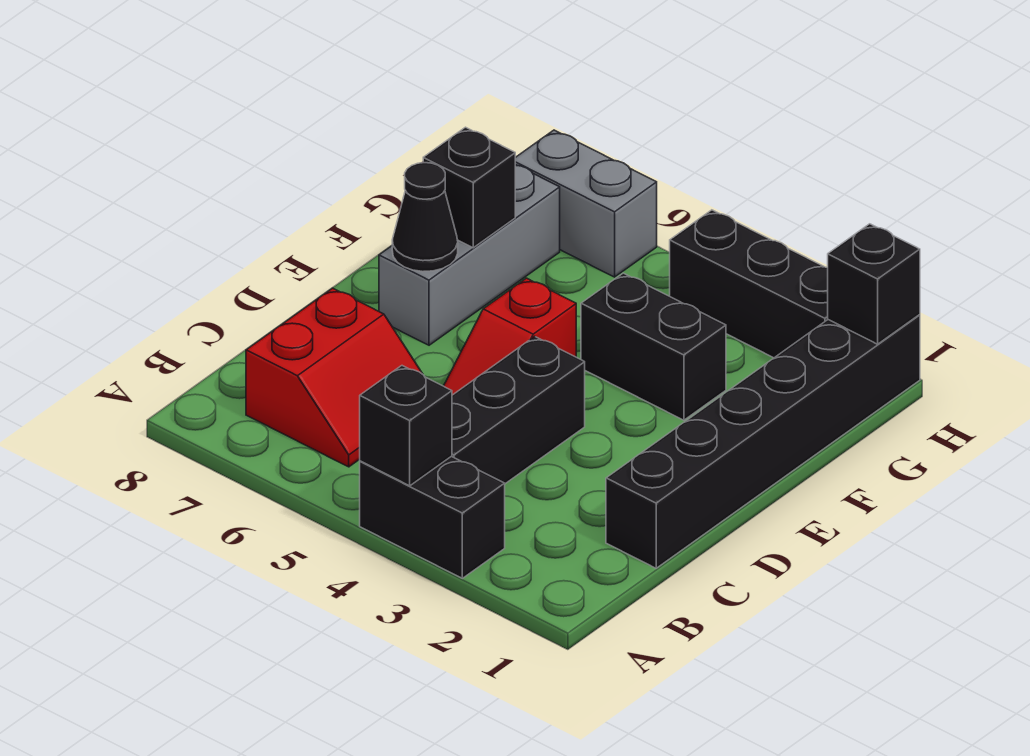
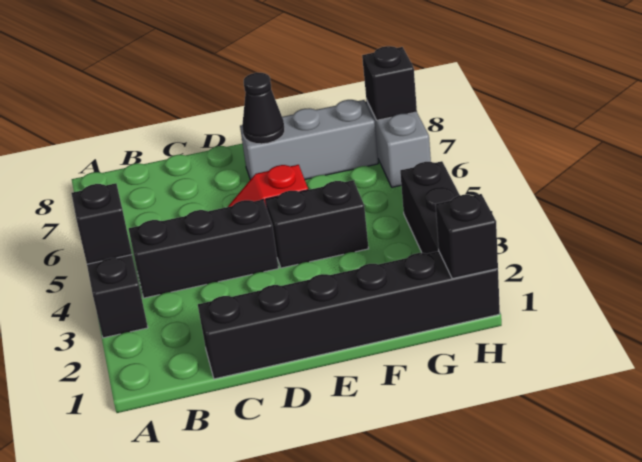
red 2x2 slope [246,288,422,467] -> none
black 1x2 brick [581,273,726,420] -> black 1x2 brick turned to [266,180,369,268]
black 1x1 brick [423,127,515,248] -> black 1x1 brick moved to [362,46,417,120]

